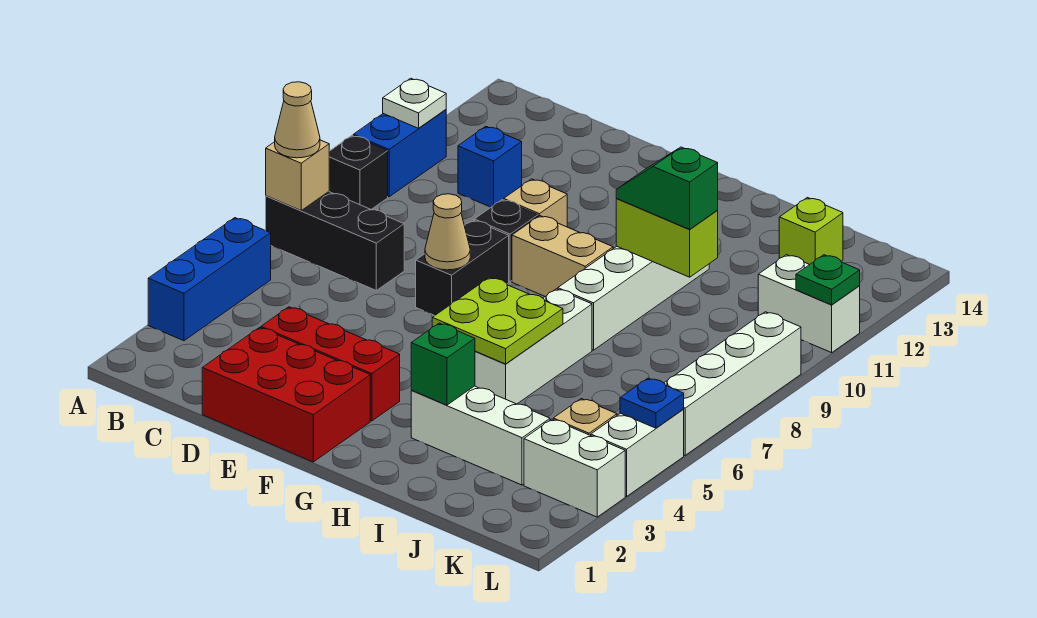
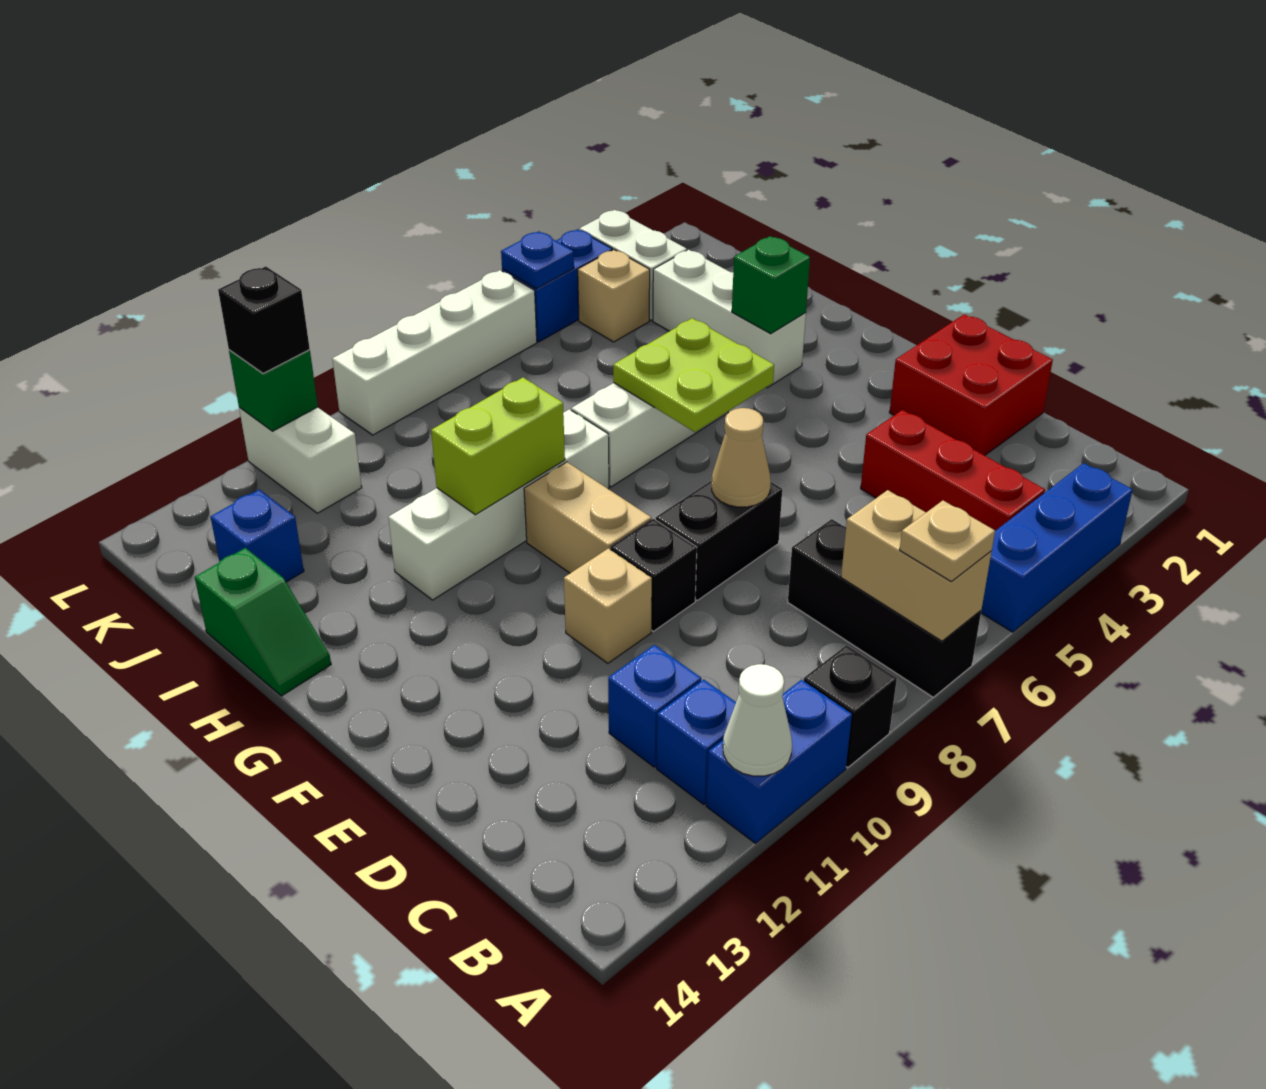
tan 1x1 brick [266,140,329,210] -> tan 1x2 brick [841,490,992,641]
tan 1x1 cone [275,82,320,158] -> tan 1x1 plate [900,501,995,581]
white 1x1 plate [383,78,446,128] -> white 1x1 cone [723,664,792,776]
none -> blue 1x1 brick [657,679,736,804]
red 2x3 brick [202,327,370,462] -> red 2x2 brick [889,314,1053,456]
red 1x3 brick [261,307,400,421] -> red 1x3 brick moved to [861,410,1045,531]
lime 1x2 brick [616,199,718,277] -> lime 1x2 brick turned to [431,378,565,515]
green 1x2 slope [616,147,718,229] -> green 1x2 slope moved to [195,548,331,696]
lime 1x1 brick [779,198,843,265] -> blue 1x1 brick [211,489,304,582]
white 1x2 brick [591,409,684,497] -> blue 1x2 brick [502,229,612,342]
green 1x1 plate [796,255,860,305] -> green 1x1 brick [229,350,318,431]
none -> black 1x1 brick [218,267,310,374]

